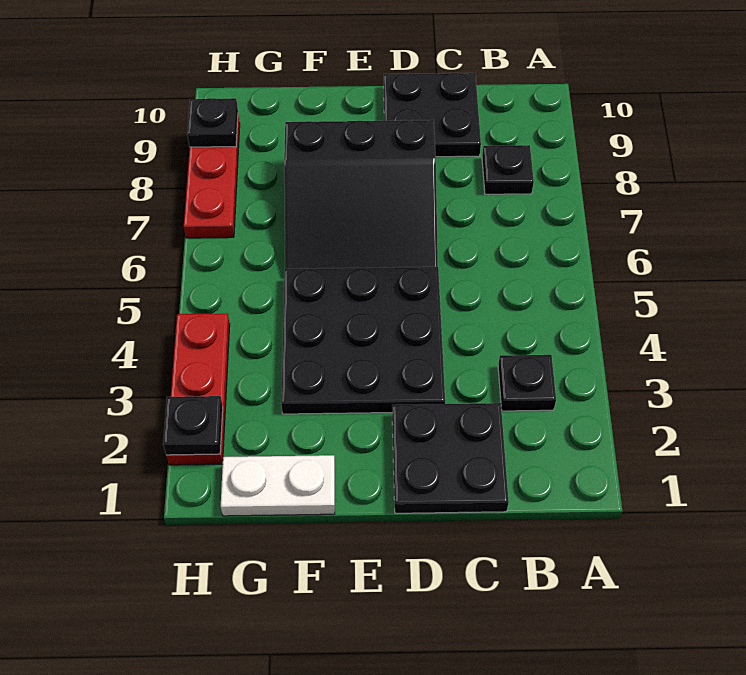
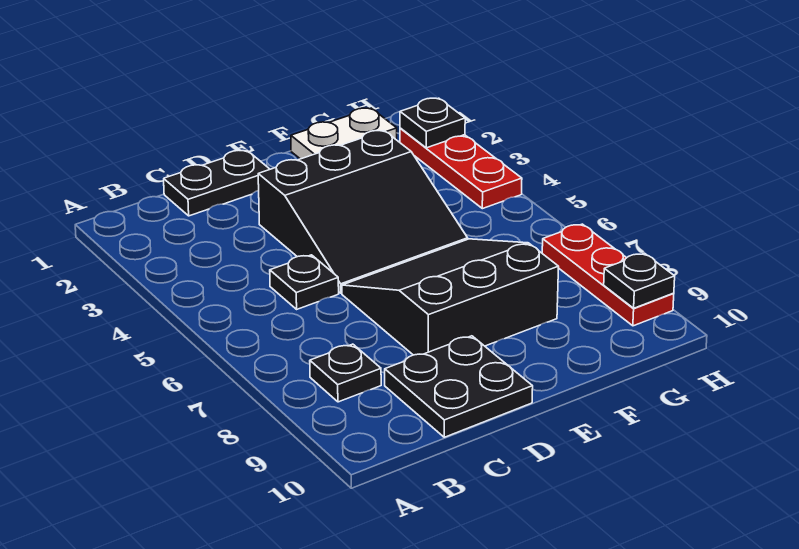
black 1x1 plate [498,355,556,411] -> black 1x1 plate moved to [270,255,339,309]
black 2x2 plate [392,403,509,513] -> black 1x2 plate [164,150,270,216]
black 3x3 plate [281,267,445,414] -> black 3x3 slope [258,131,468,293]

